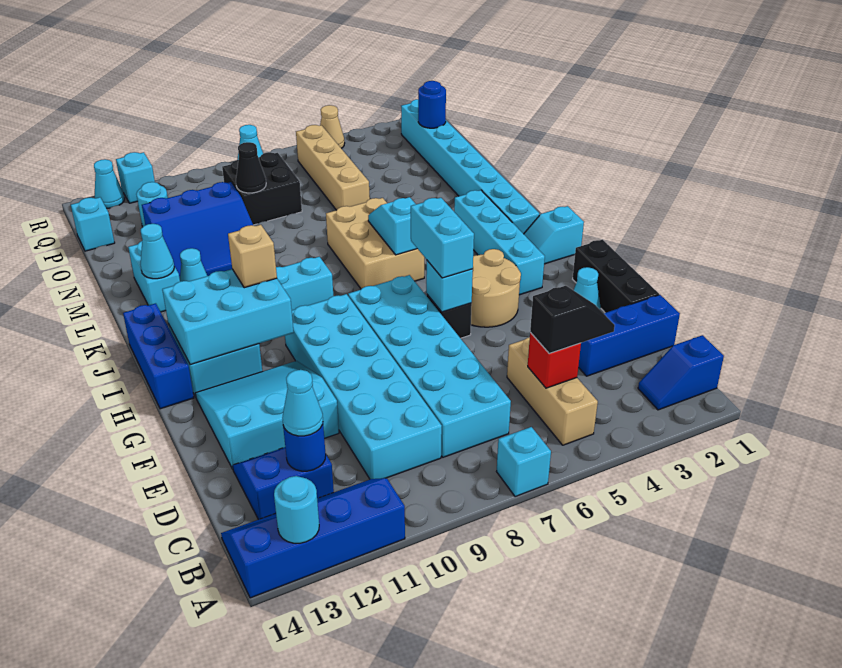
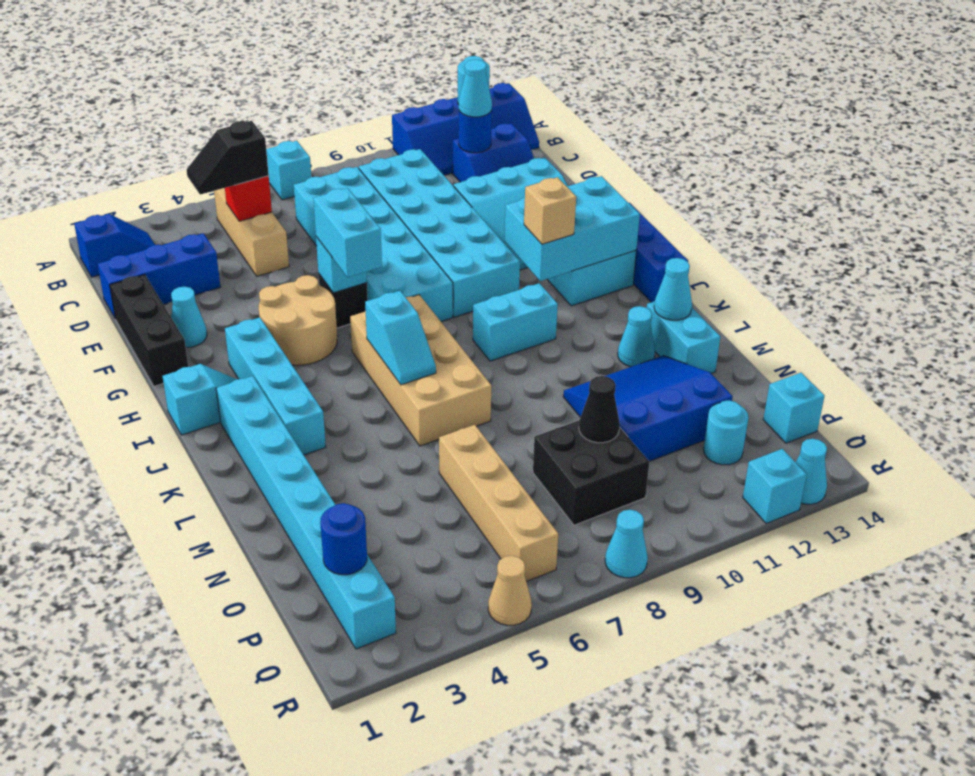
tan 2x3 brick [326,198,424,289] -> tan 2x4 brick [350,295,491,446]

